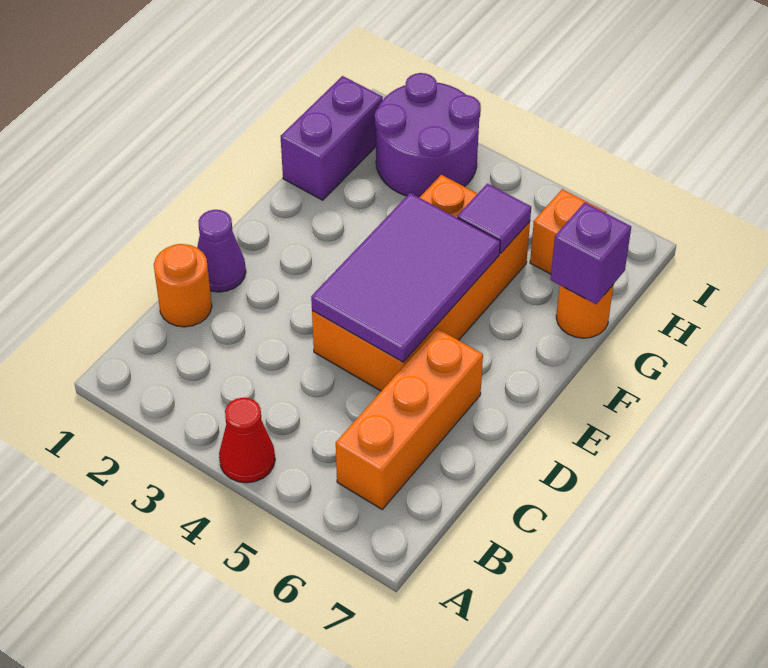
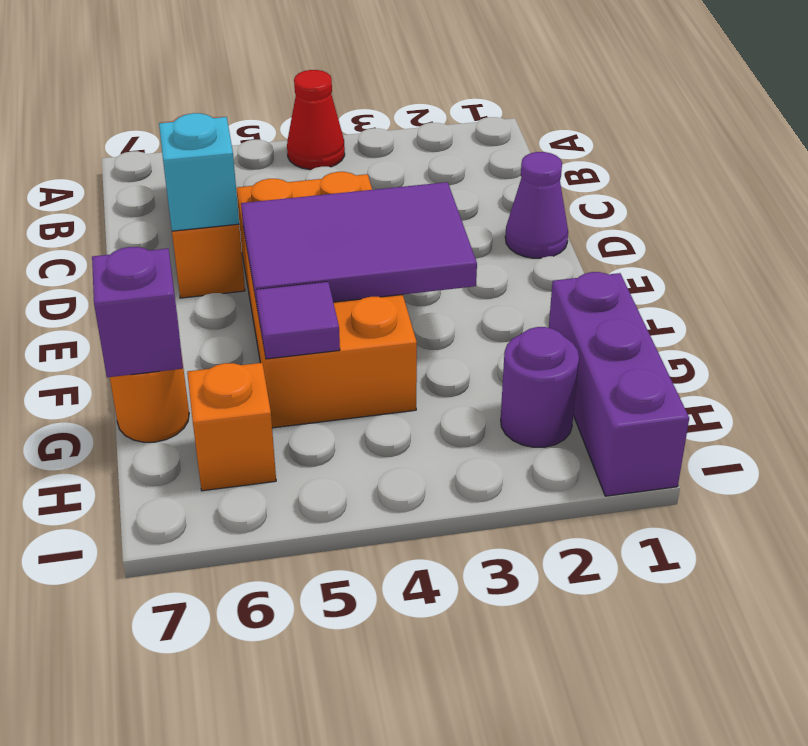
orange 1x1 round brick [154,244,212,327] -> none
purple 2x3 tile [311,193,500,362] -> purple 2x3 tile turned to [241,182,477,310]
none -> cyan 1x1 brick [159,113,239,231]
purple 1x2 brick [280,76,383,200] -> purple 1x3 brick [549,272,689,496]
purple 2x2 round brick [375,73,481,197] -> purple 1x1 round brick [501,327,579,447]

